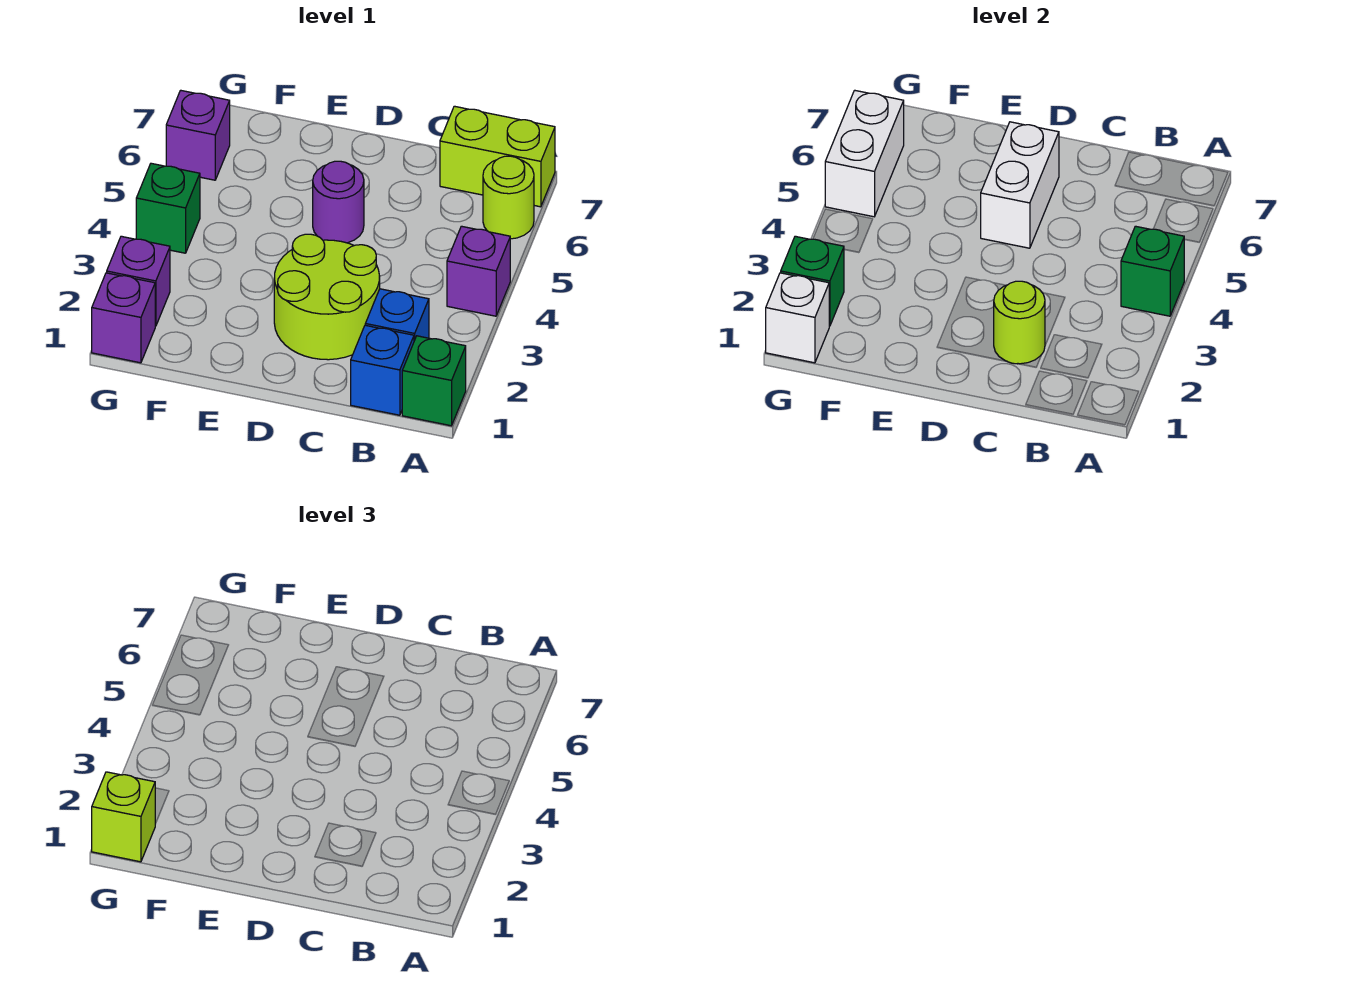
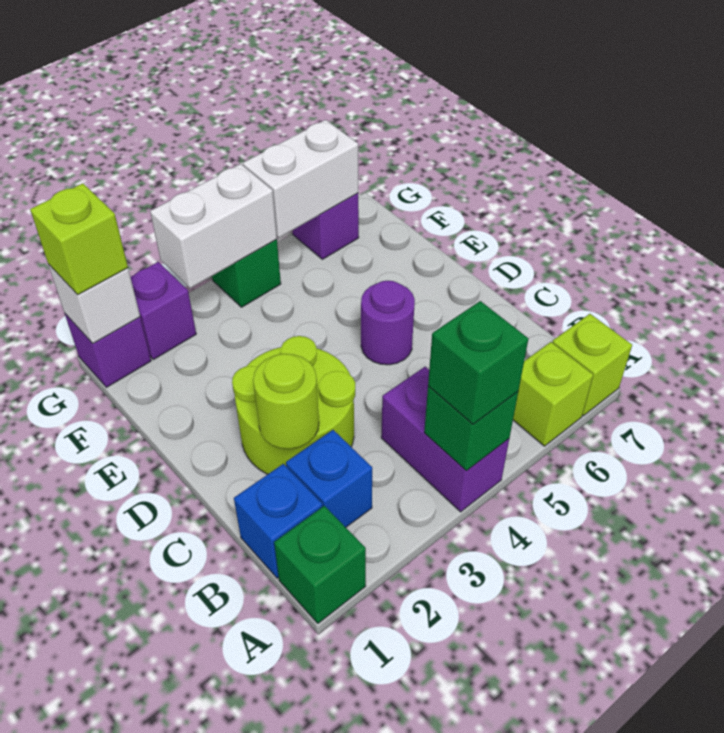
purple 1x1 brick [447,226,510,316] -> purple 1x2 brick [381,367,509,512]
lime 1x1 round brick [483,156,534,239] -> lime 1x1 brick [513,342,593,446]
lime 1x2 brick [440,106,555,207] -> lime 1x1 brick [552,314,632,416]
white 1x2 brick [981,122,1059,248] -> white 1x2 brick moved to [150,164,277,288]
green 1x1 brick [781,236,844,326] -> green 1x1 brick moved to [428,301,528,424]

